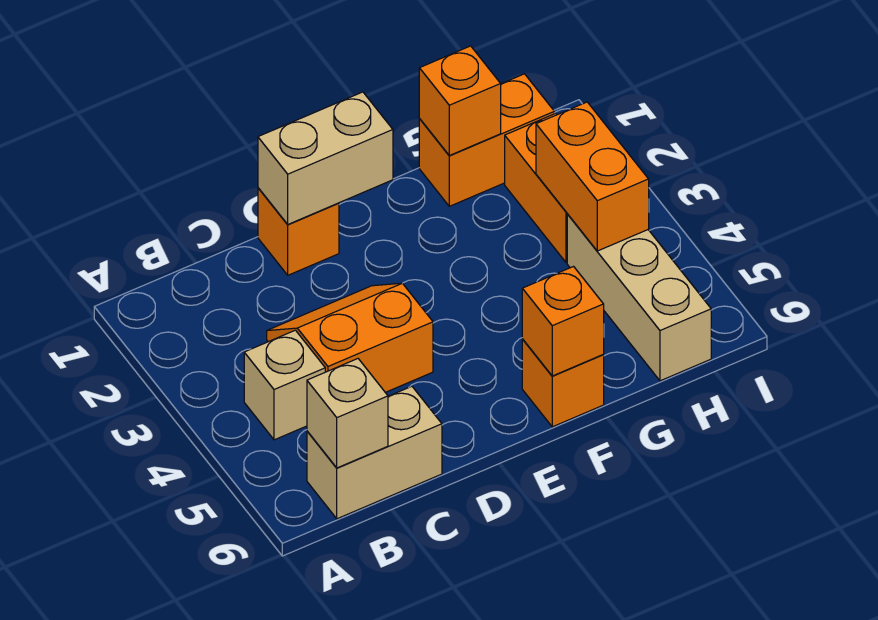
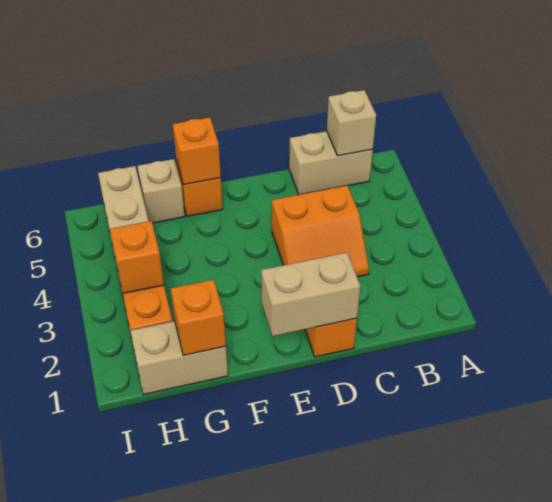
tan 1x1 brick [244,330,325,440] -> tan 1x1 brick moved to [137,159,185,223]
orange 1x2 brick [419,74,554,206] -> tan 1x2 brick [130,321,228,395]
orange 1x2 brick [536,102,649,251] -> orange 1x1 brick [110,221,164,293]

